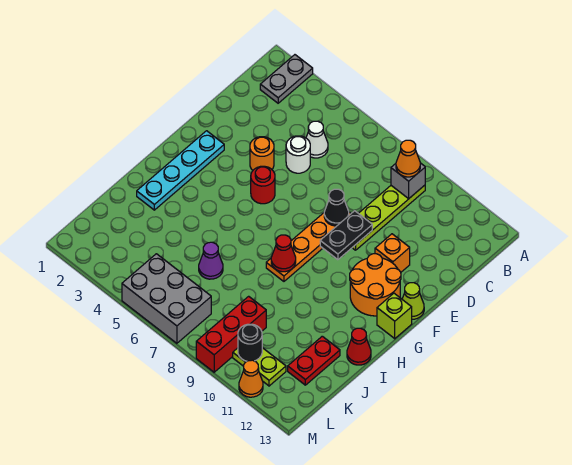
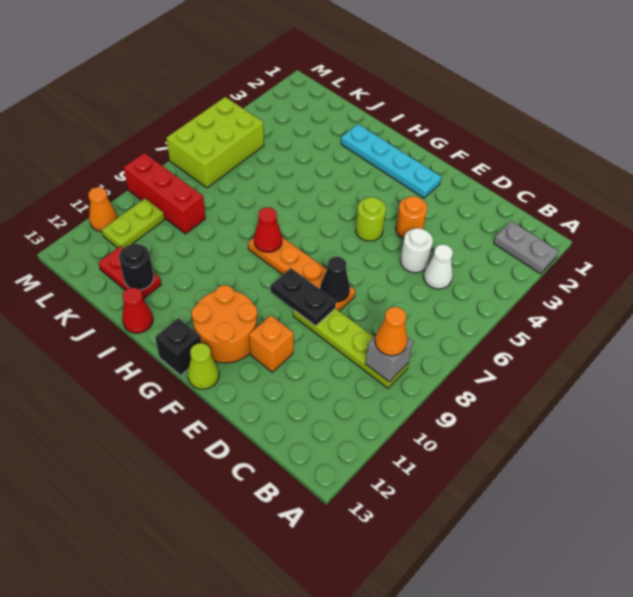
red 1x1 round brick [251,166,275,204] -> lime 1x1 round brick [356,197,386,241]
lime 1x1 brick [377,293,412,339] -> black 1x1 brick [155,318,201,375]
purple 1x1 cone [199,242,223,279] -> none
grey 2x3 brick [122,254,211,343] -> lime 2x3 brick [167,97,264,188]
black 1x1 round brick [238,324,262,361] -> black 1x1 round brick moved to [119,244,154,290]

